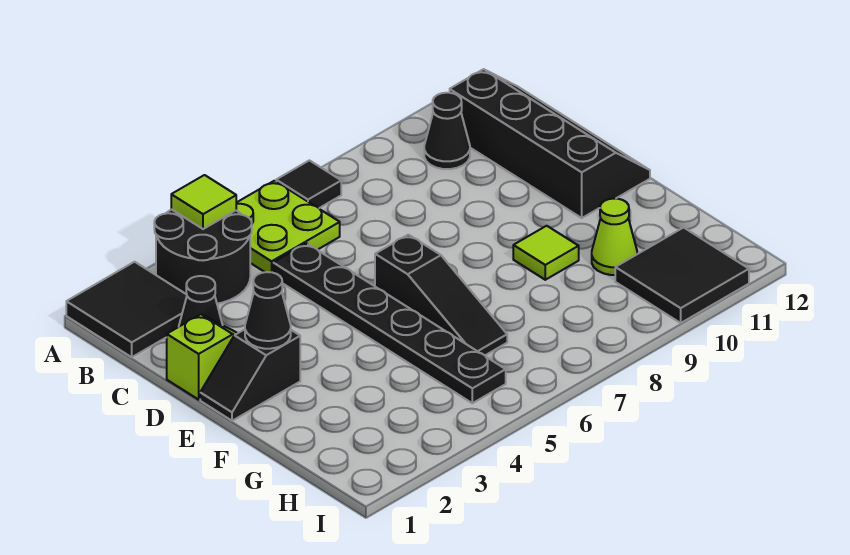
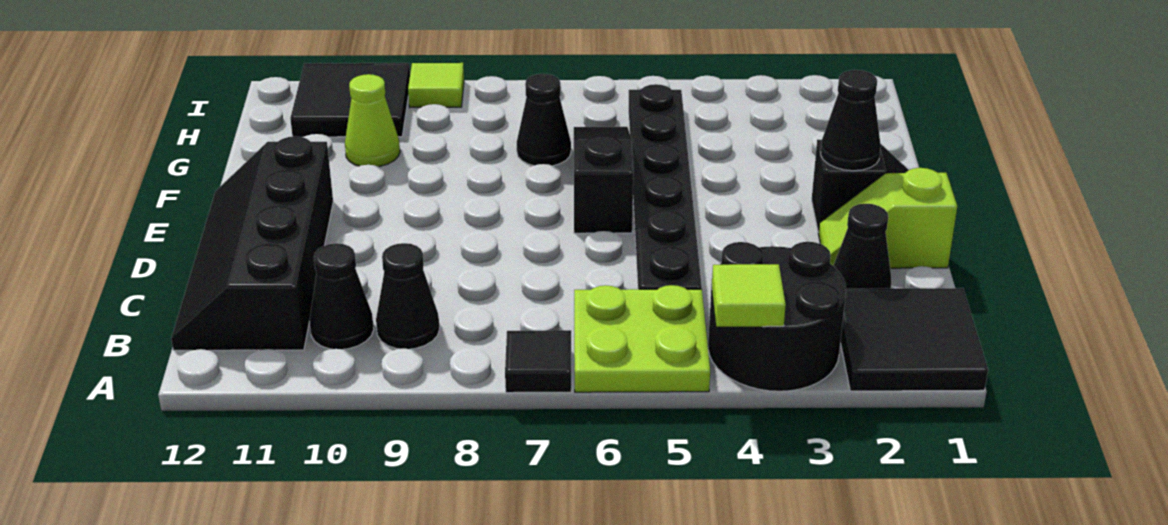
none -> black 1x1 cone [376,243,440,349]
lime 1x1 tile [513,226,579,280] -> lime 1x1 tile moved to [408,63,464,107]
none -> black 1x1 cone [517,74,571,166]

